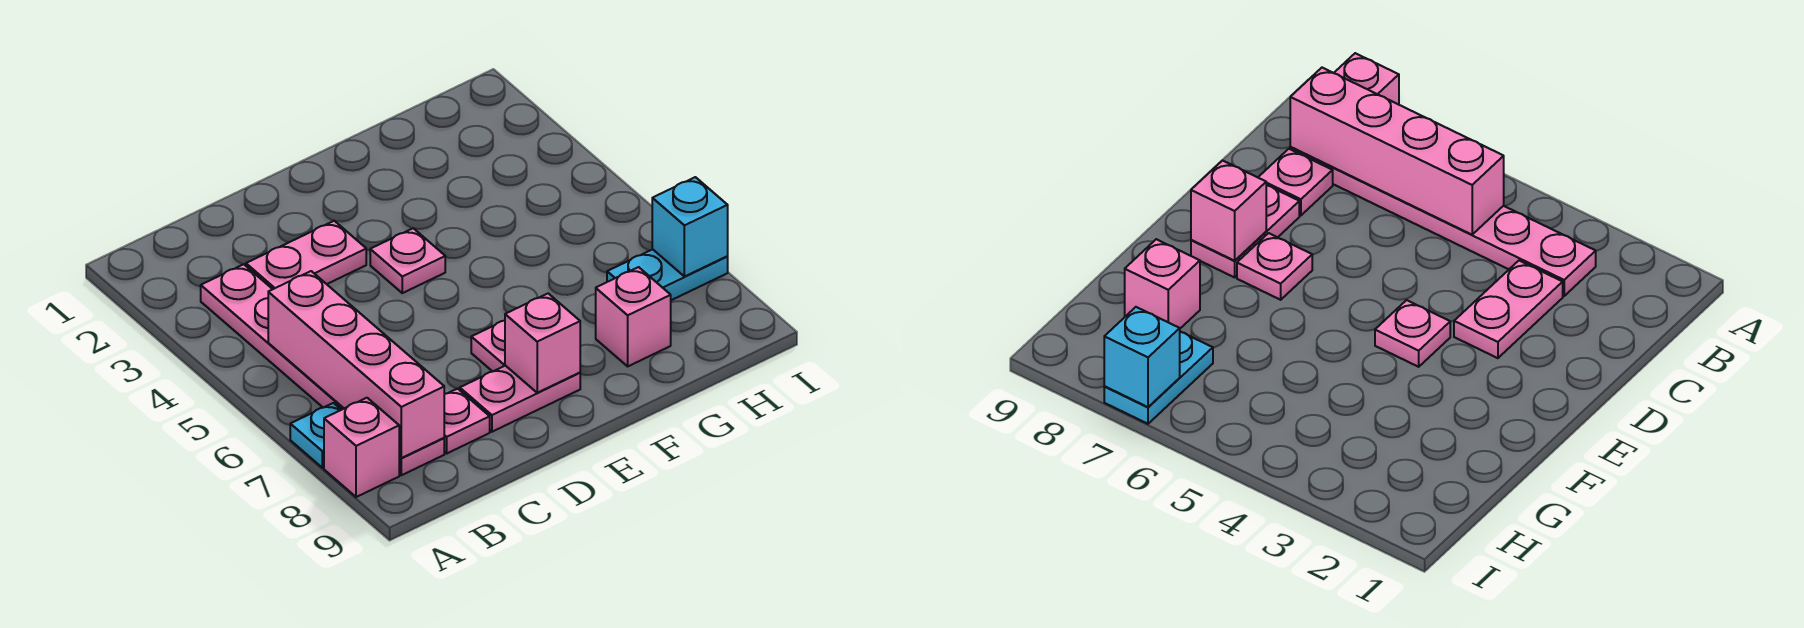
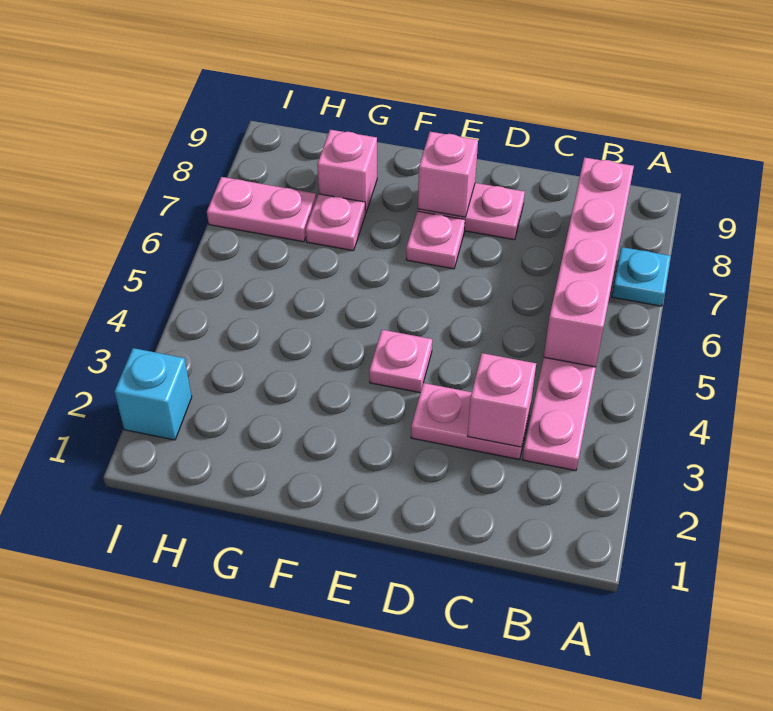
pink 1x1 brick [324,398,399,497] -> pink 1x1 brick moved to [468,353,536,447]
pink 1x1 plate [444,389,490,453] -> pink 1x1 plate moved to [306,194,365,251]
cyan 1x2 plate [607,249,728,300] -> pink 1x2 plate [207,177,316,242]
cyan 1x1 brick [652,177,728,277] -> cyan 1x1 brick moved to [114,348,192,440]

